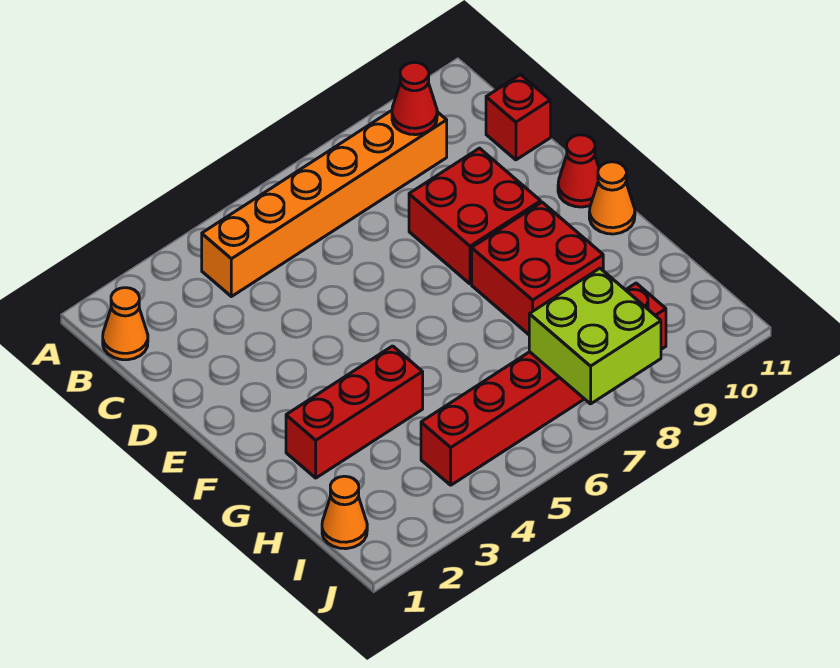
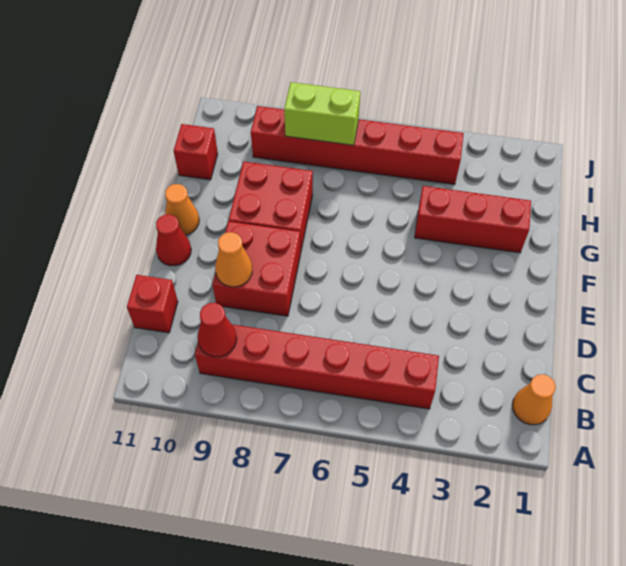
orange 1x6 brick [202,111,447,297] -> red 1x6 brick [195,324,439,409]
none -> red 1x1 brick [173,124,218,180]
orange 1x1 cone [322,476,367,549] -> orange 1x1 cone moved to [215,232,252,287]
lime 2x2 brick [529,268,661,404] -> lime 1x2 brick [284,82,361,145]

